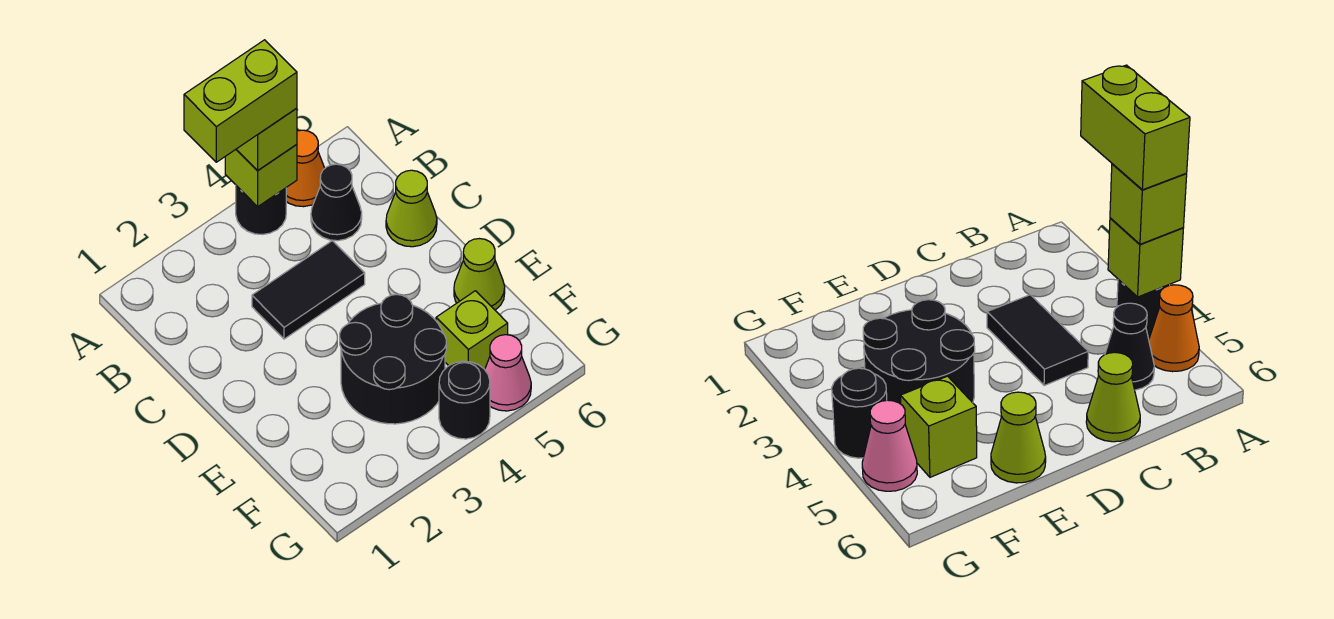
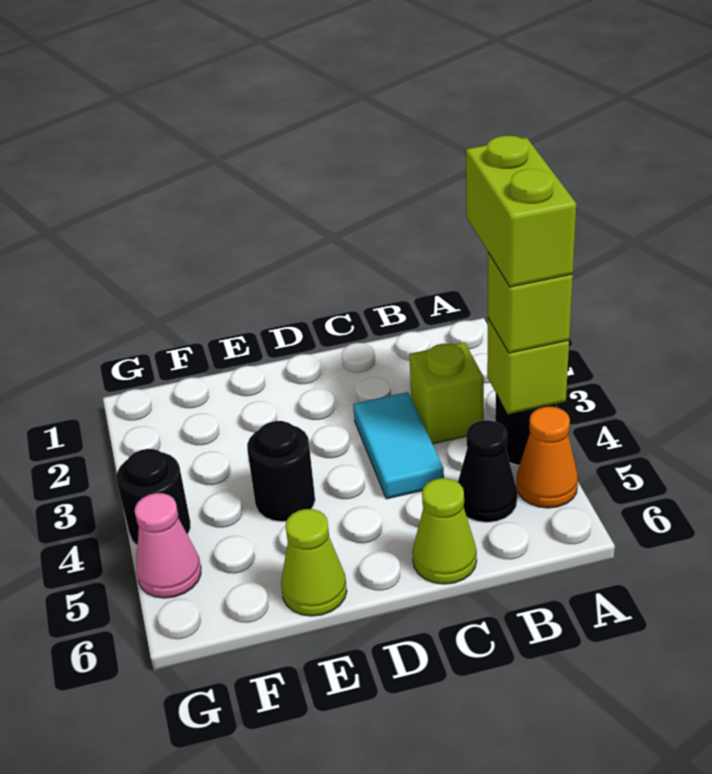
black 1x2 tile [252,241,365,339] -> cyan 1x2 tile [353,392,444,499]
black 2x2 round brick [340,295,446,424] -> black 1x1 round brick [247,421,315,522]
lime 1x1 brick [436,291,508,369] -> lime 1x1 brick moved to [409,342,484,444]

